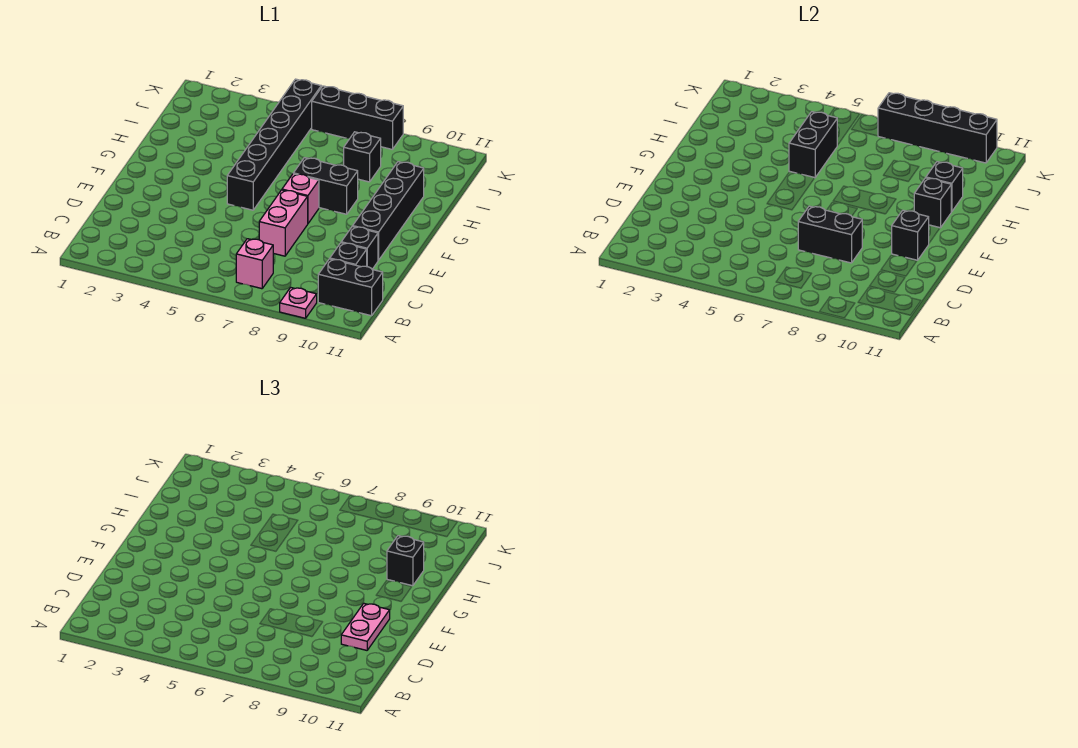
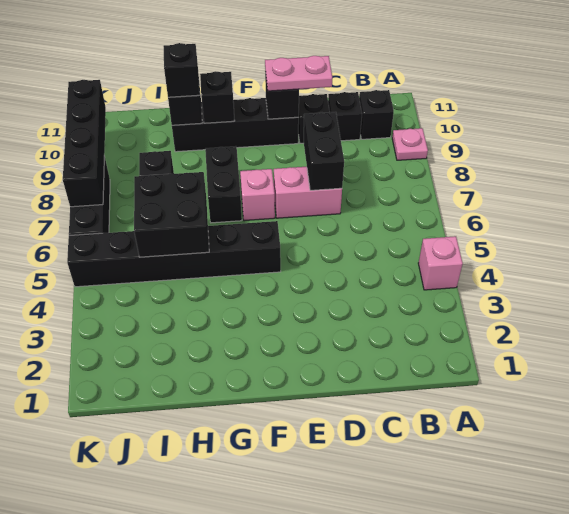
pink 1x1 brick [236,239,273,289] -> pink 1x1 brick moved to [418,236,463,290]
black 1x2 brick [318,259,383,316] -> black 1x1 brick [359,90,394,139]
black 1x2 brick [789,112,837,178] -> black 2x2 brick [134,172,209,257]

